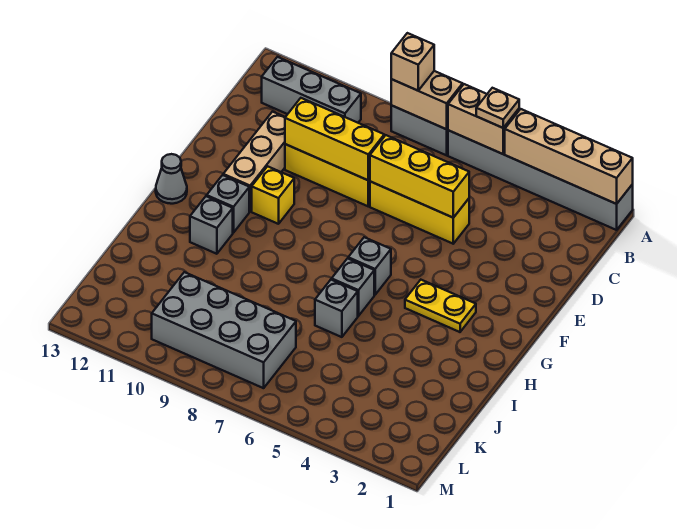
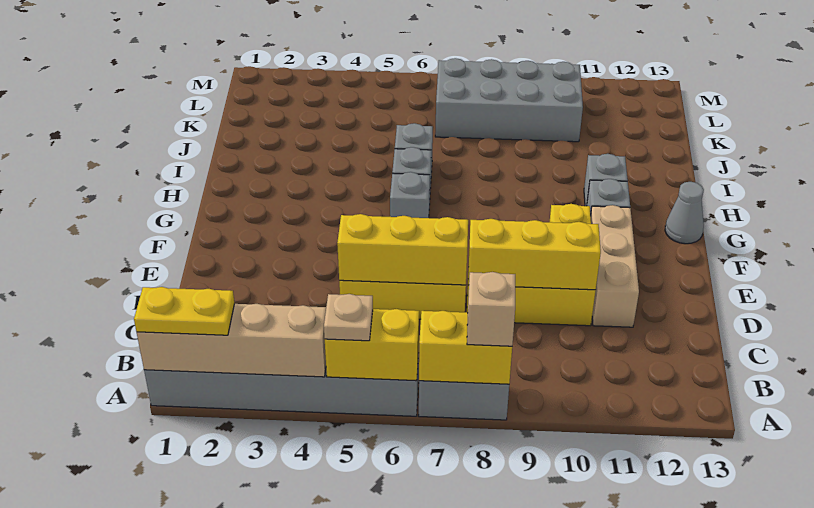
tan 1x2 brick [448,84,519,154] -> yellow 1x2 brick [325,309,419,381]
tan 1x2 brick [391,71,463,129] -> yellow 1x2 brick [419,311,512,384]
grey 1x3 brick [262,57,361,123] -> none
yellow 1x2 plate [405,280,476,332] -> yellow 1x2 plate moved to [134,287,234,335]

